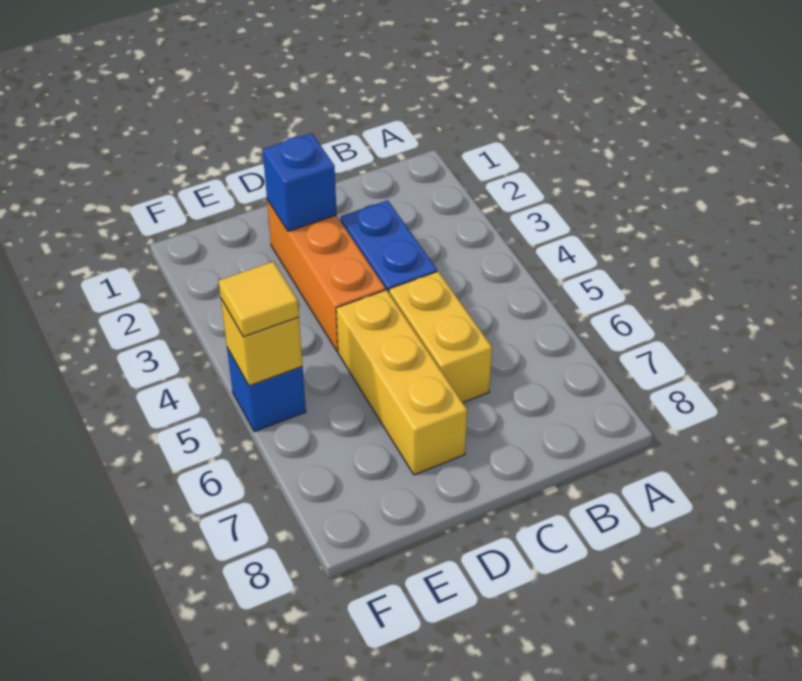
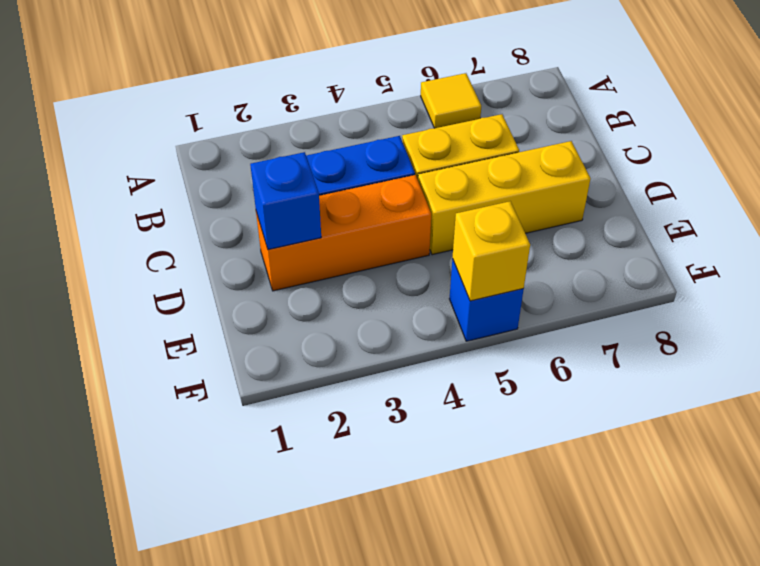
yellow 1x1 tile [219,261,299,337] -> yellow 1x1 tile moved to [421,73,481,128]

